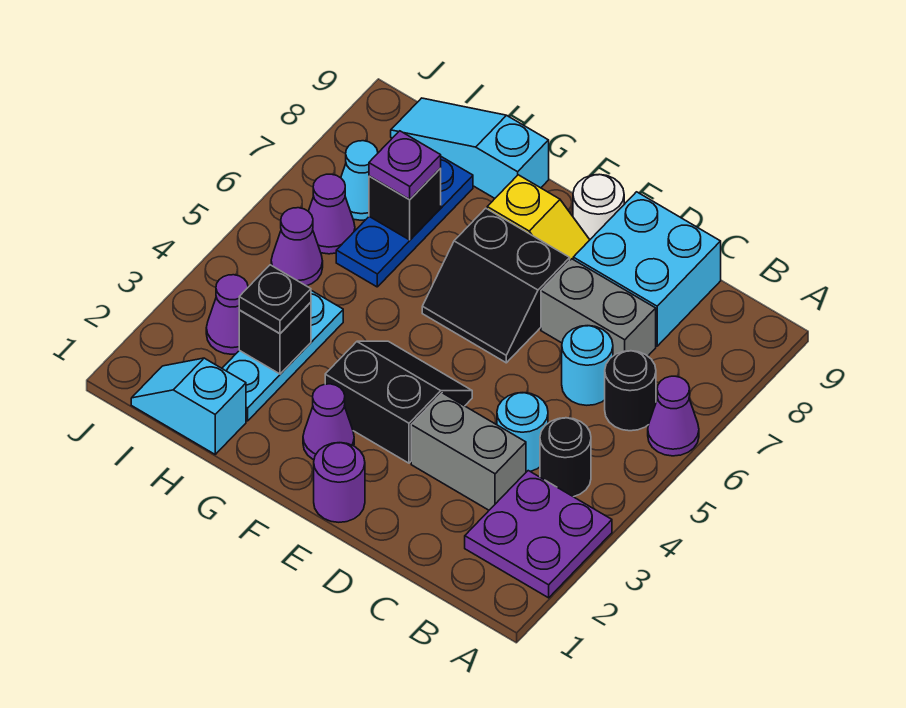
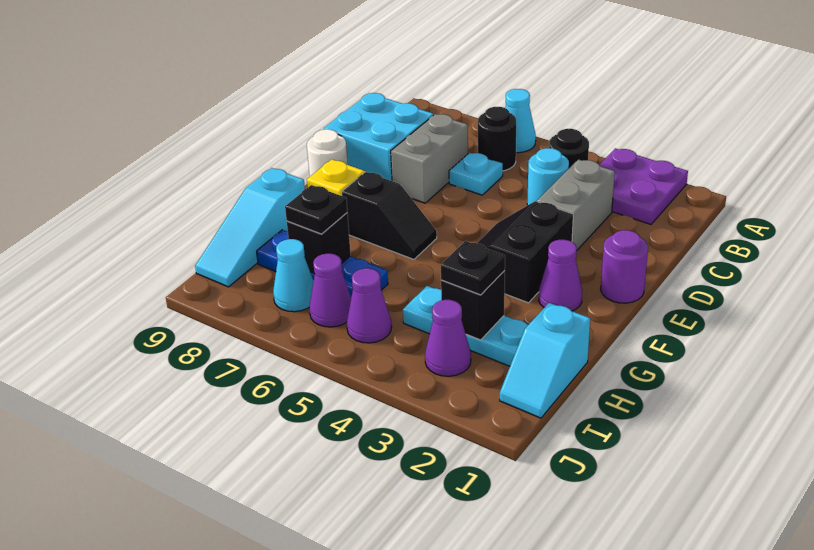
purple 1x1 cone [648,376,699,456] -> cyan 1x1 cone [505,89,536,153]
cyan 1x1 round brick [562,326,613,405] -> cyan 1x1 plate [449,153,503,195]
black 2x2 slope [422,208,570,363] -> black 1x2 slope [342,172,437,259]
purple 1x1 plate [369,131,441,200] -> black 1x1 plate [285,185,347,234]

